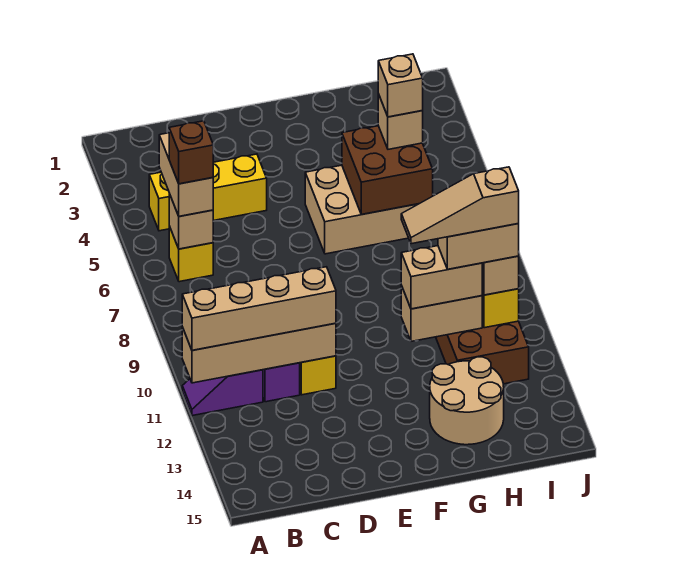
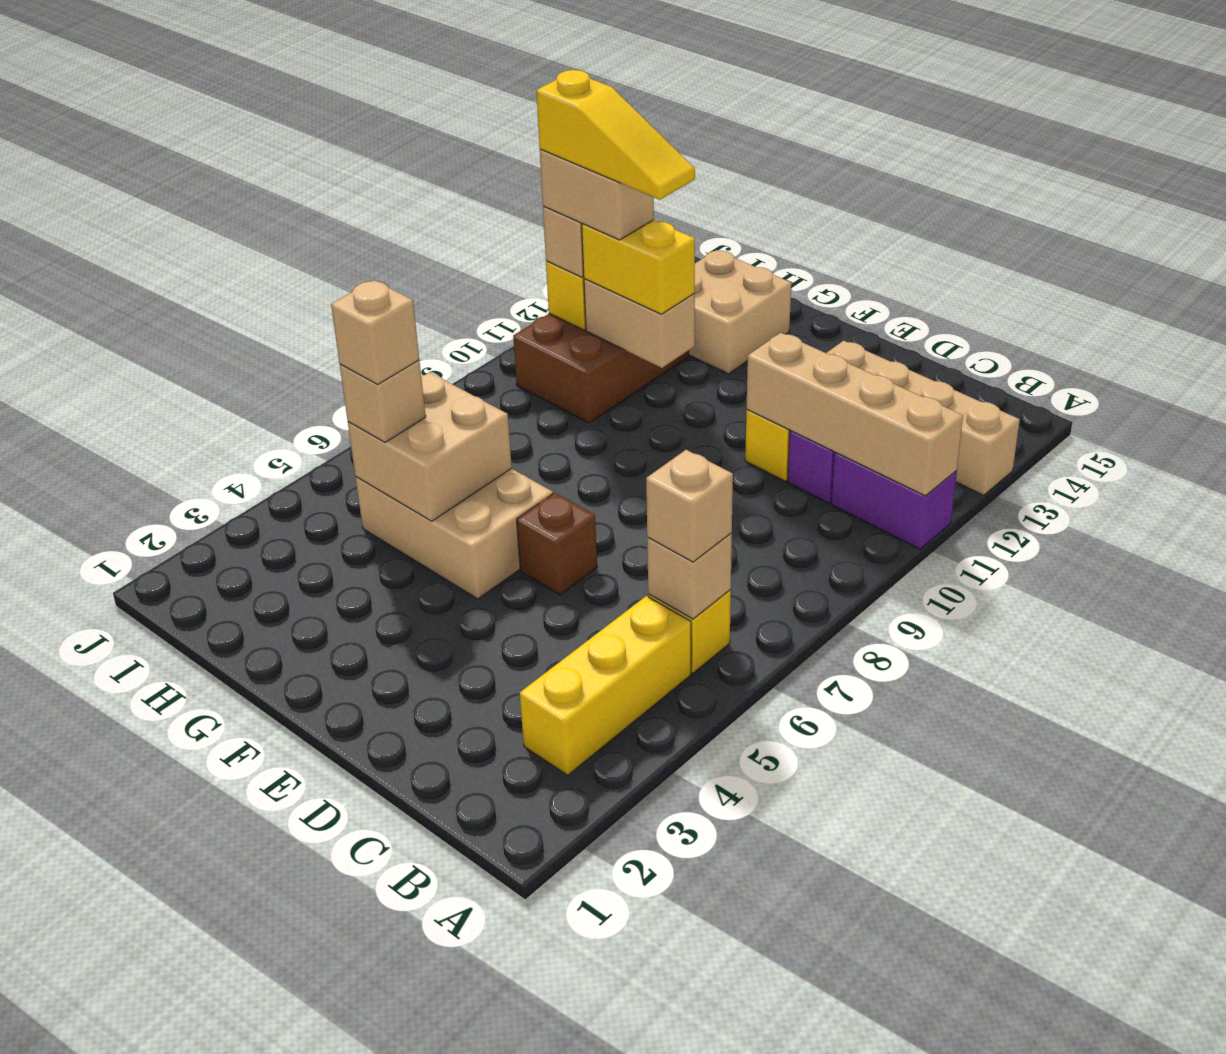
purple 1x2 slope [182,370,263,416] -> purple 1x2 brick [831,452,957,549]
tan 1x4 brick [182,267,336,350] -> tan 1x4 brick moved to [827,341,1020,495]
yellow 1x3 brick [149,154,267,231] -> yellow 1x3 brick turned to [520,596,691,775]
tan 1x2 brick [159,133,213,216] -> tan 1x1 brick [646,450,733,562]
brown 1x1 brick [169,121,213,184] -> brown 1x1 brick moved to [517,493,597,595]
brown 2x2 brick [342,126,433,215] -> tan 2x2 brick [348,372,512,521]
tan 1x2 brick [401,246,482,309] -> yellow 1x2 brick [582,220,695,314]
tan 1x3 slope [401,167,519,244] -> yellow 1x3 slope [536,70,695,200]
tan 2x2 round brick [430,357,504,445] -> tan 2x2 brick [689,250,791,374]

